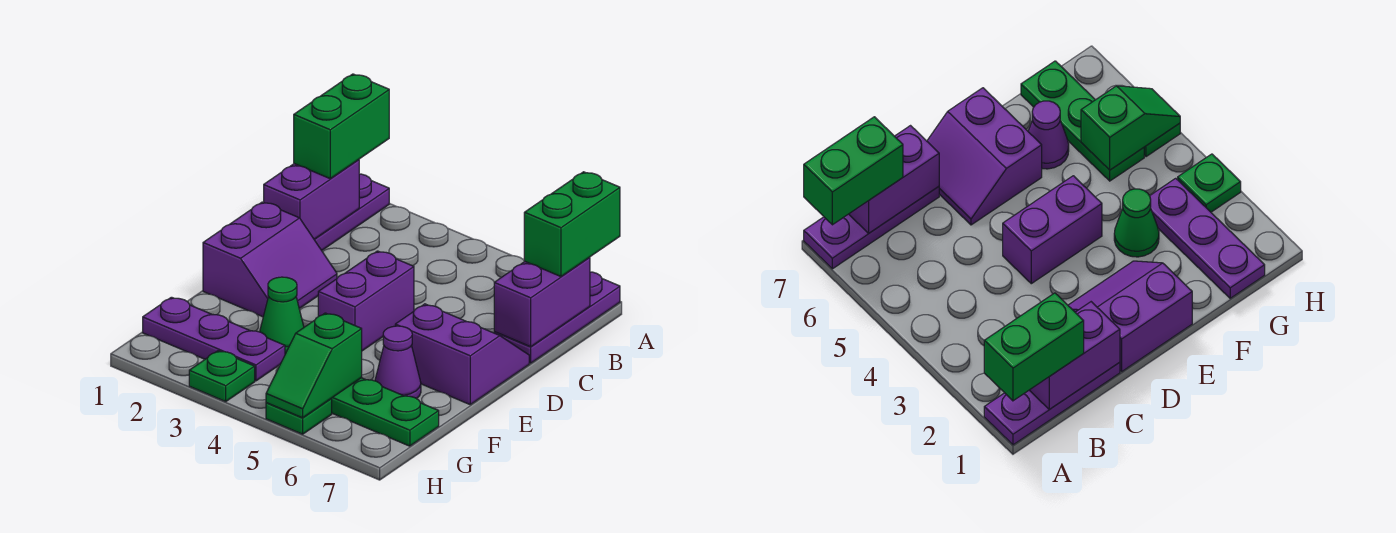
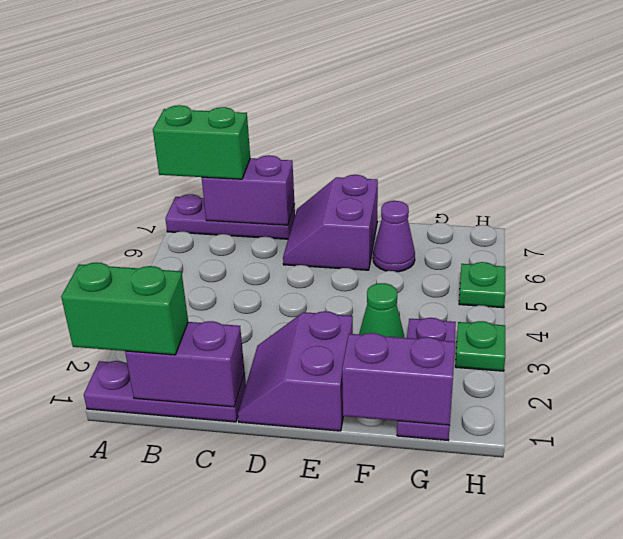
purple 2x2 slope [203,202,337,317] -> purple 2x2 slope turned to [238,311,353,431]
purple 1x2 brick [318,251,414,351] -> purple 1x2 brick moved to [342,333,455,425]
green 1x3 plate [331,378,439,446] -> none
green 1x2 slope [266,313,362,418] -> none

